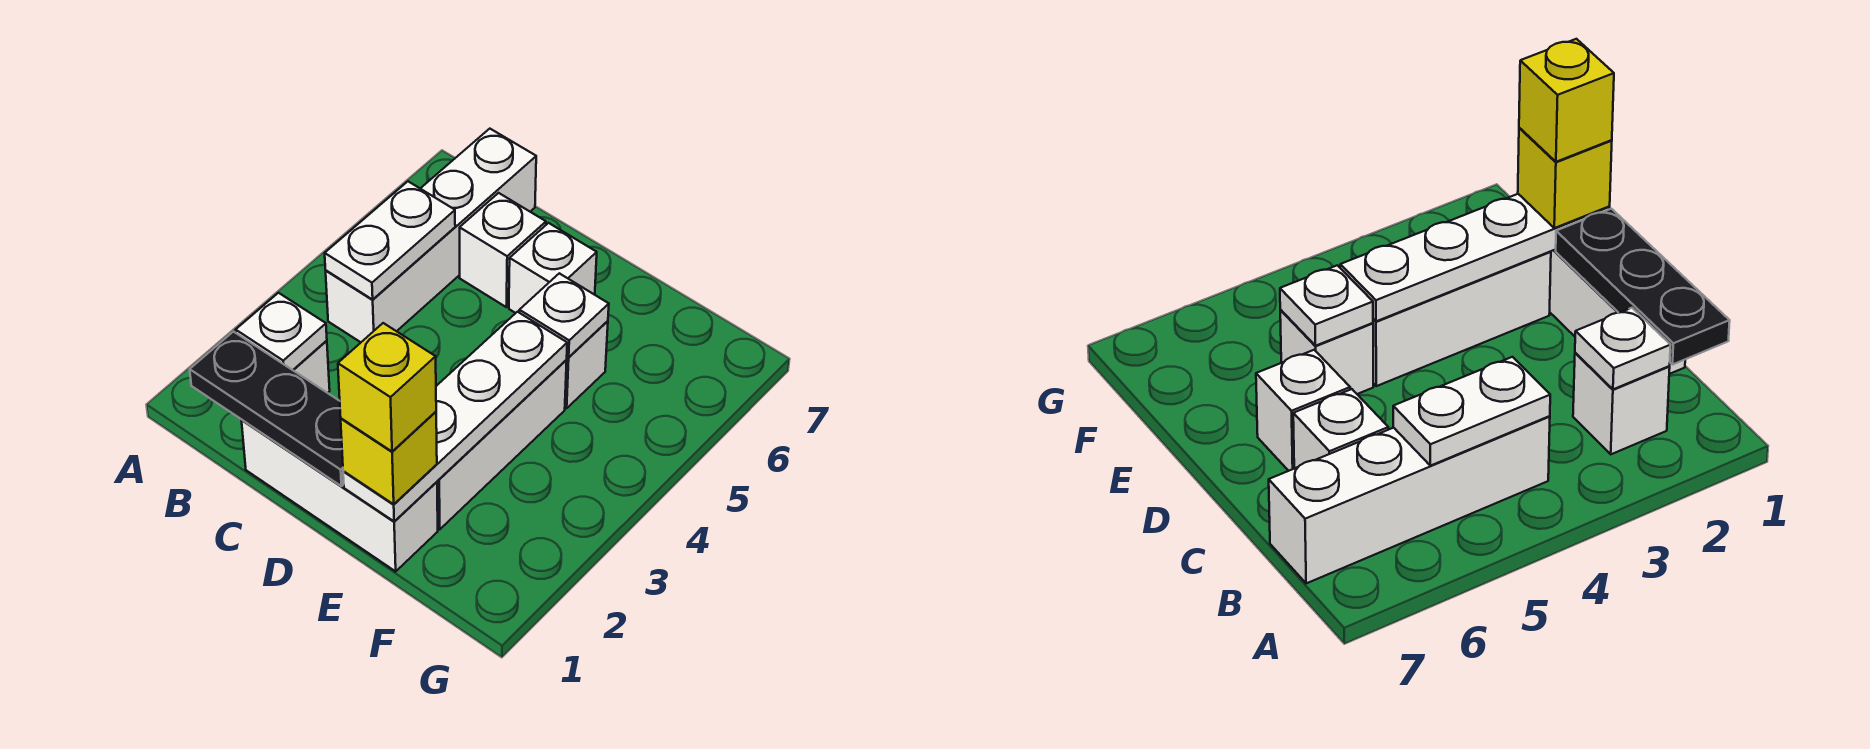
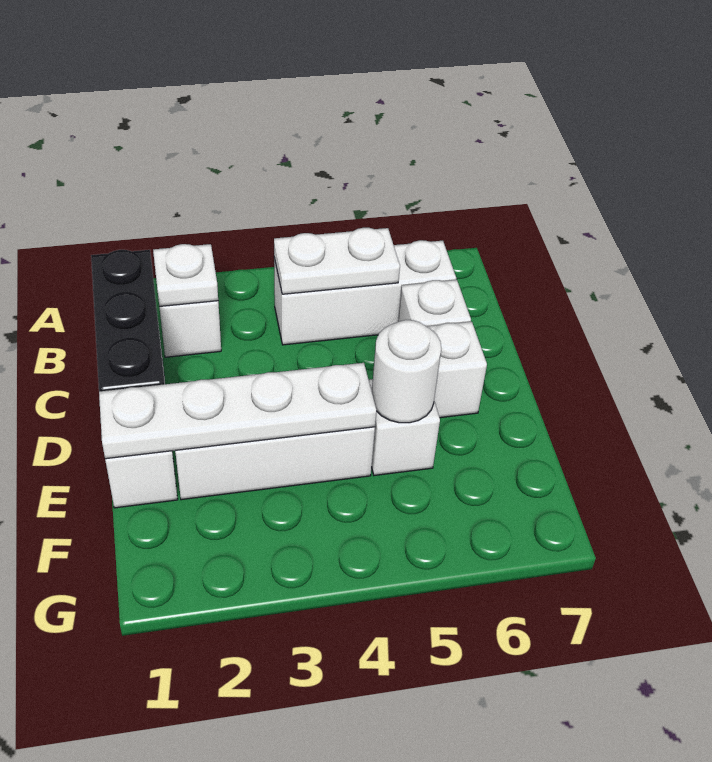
white 1x4 brick [326,129,536,342] -> white 1x3 brick [274,240,456,345]
yellow 1x1 brick [341,412,437,504] -> none
yellow 1x1 brick [338,323,436,451] -> none
white 1x1 plate [519,273,609,357] -> white 1x1 round brick [372,320,441,423]

